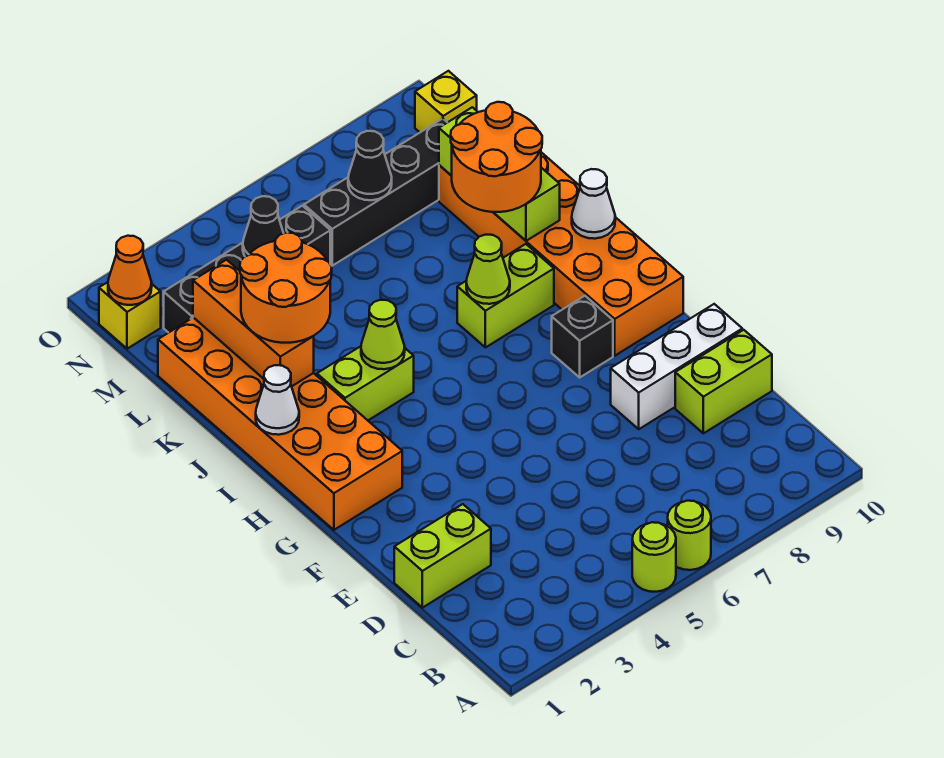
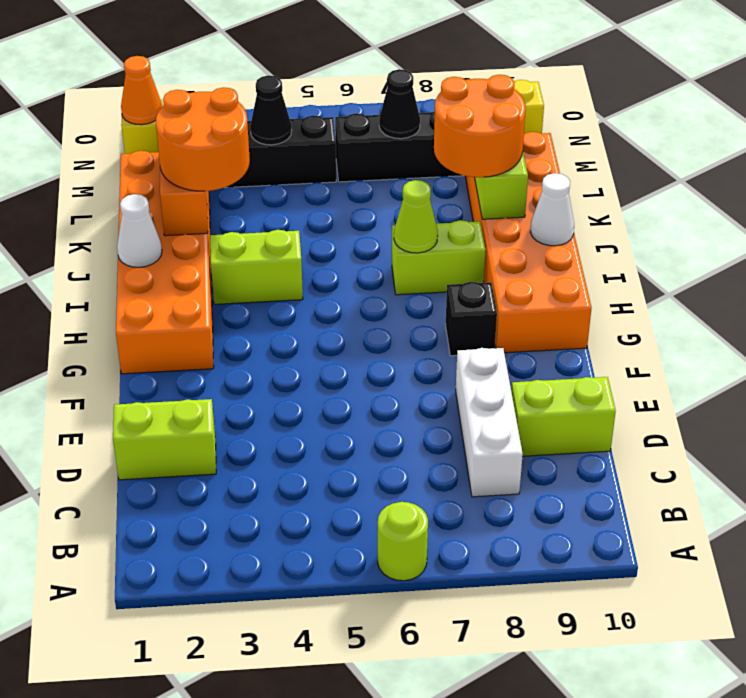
lime 1x1 round brick [632,522,676,592] -> none
white 1x3 brick [611,304,742,429] -> white 1x3 brick turned to [456,348,523,497]
lime 1x1 cone [361,300,405,369] -> none

